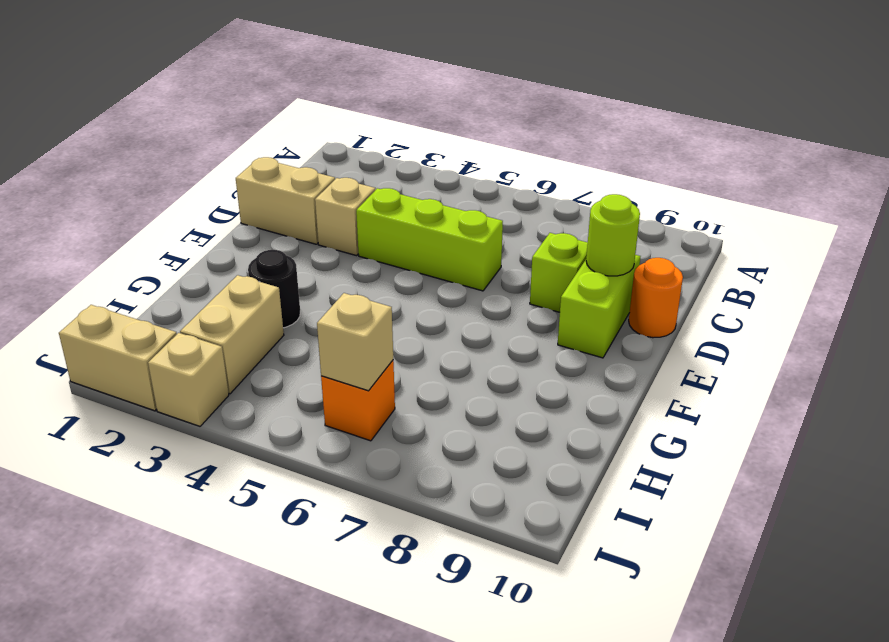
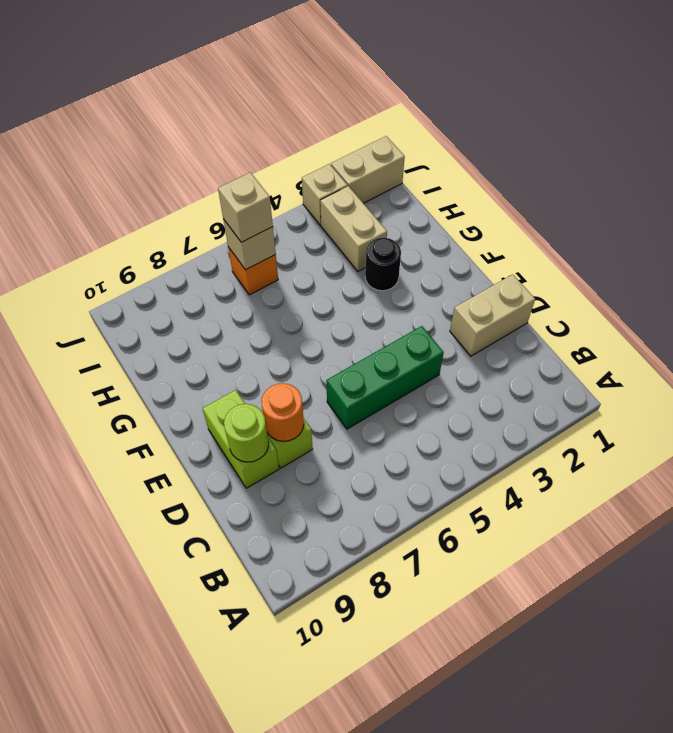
tan 1x1 brick [315,178,375,256] -> tan 1x1 brick moved to [218,172,273,242]
lime 1x3 brick [356,188,503,291] -> green 1x3 brick [326,326,444,429]
orange 1x1 round brick [629,258,683,338] -> orange 1x1 round brick moved to [261,383,304,441]

